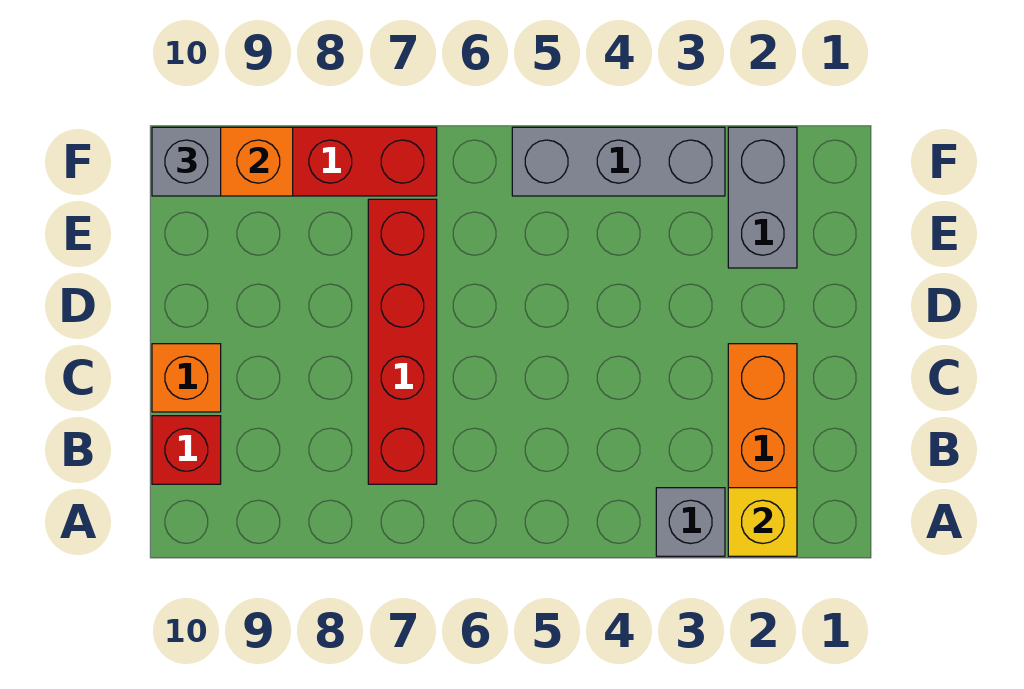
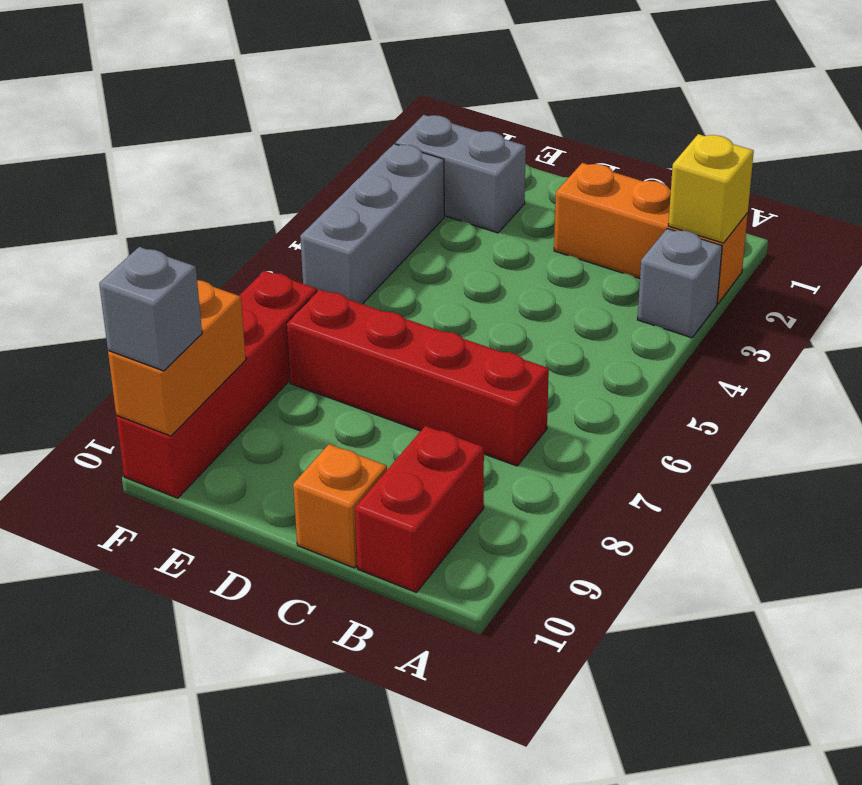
red 1x1 brick [152,416,221,484] -> red 1x2 brick [355,426,484,592]

